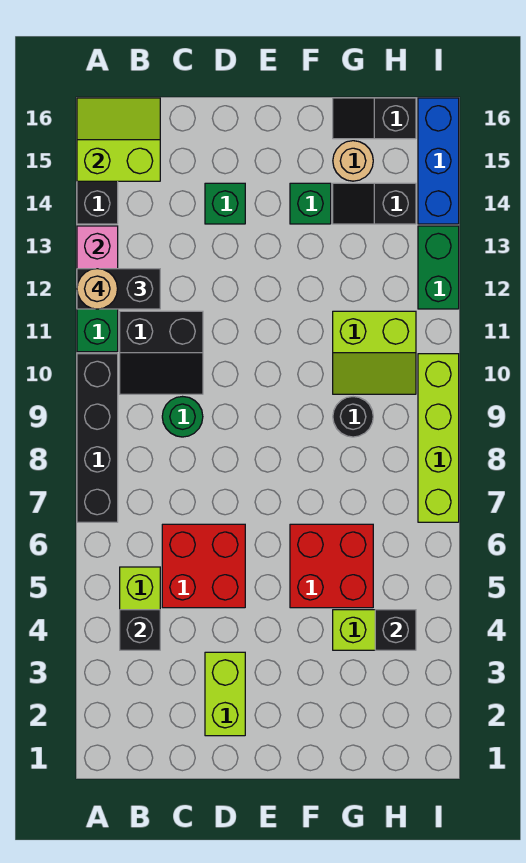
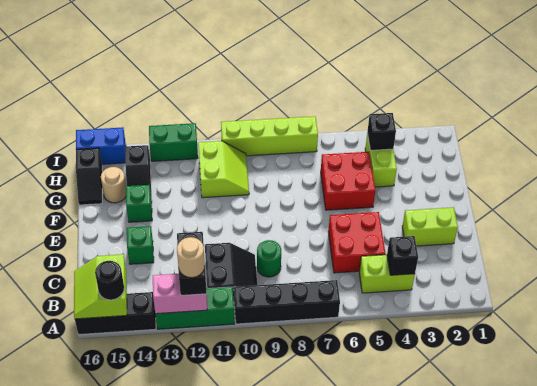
black 1x1 round brick [333,397,373,437] -> black 1x1 round brick moved to [95,261,124,300]
blue 1x3 brick [418,98,459,224] -> blue 1x2 brick [76,127,126,164]

